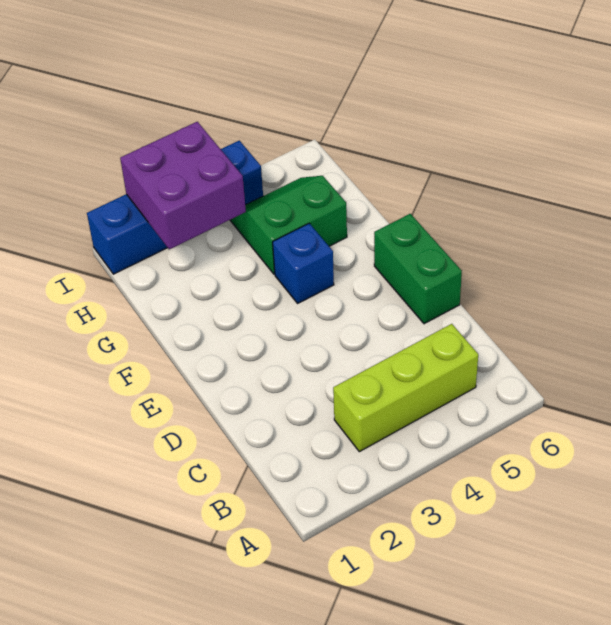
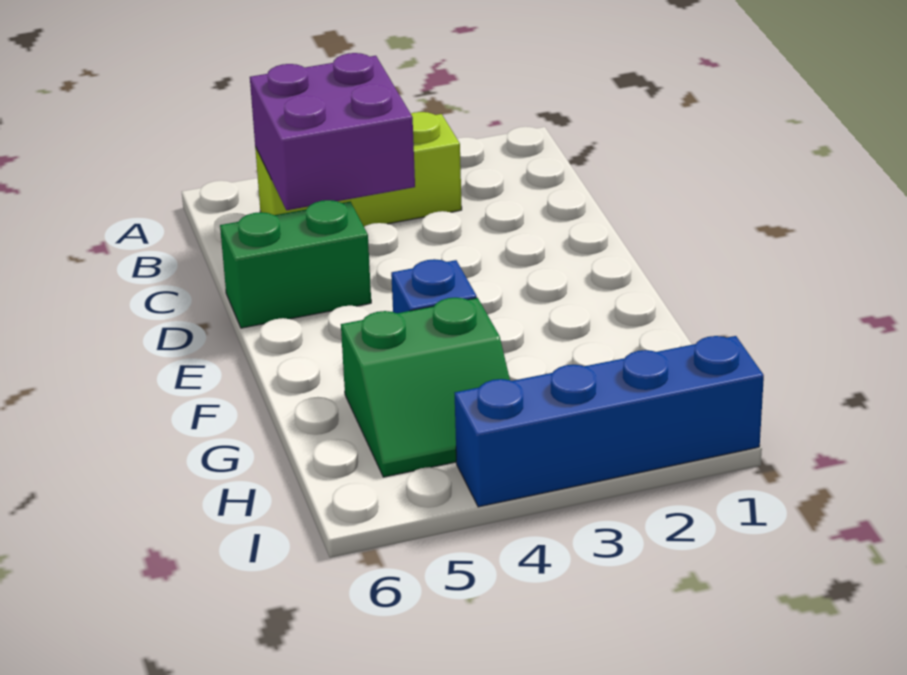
green 1x2 brick [374,214,462,324] -> green 1x2 brick turned to [220,200,371,328]
purple 2x2 brick [120,122,246,249] -> purple 2x2 brick moved to [250,53,415,210]

